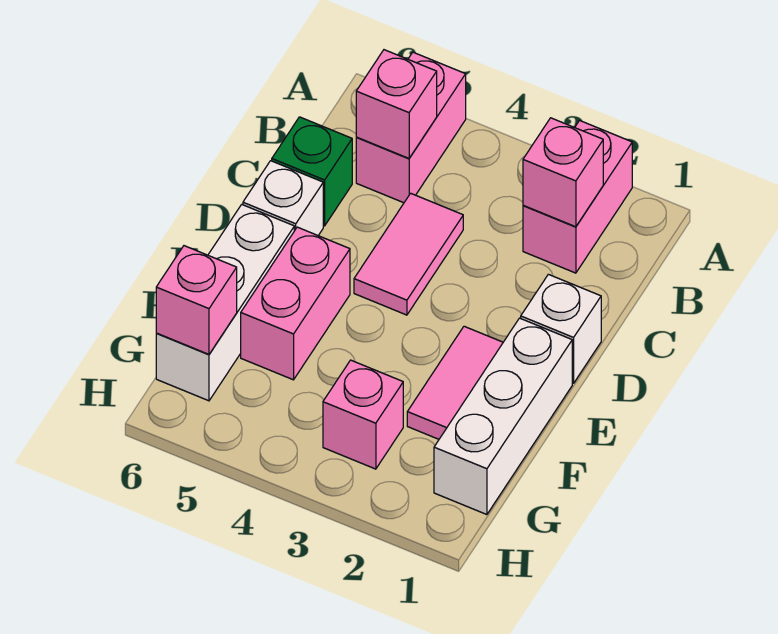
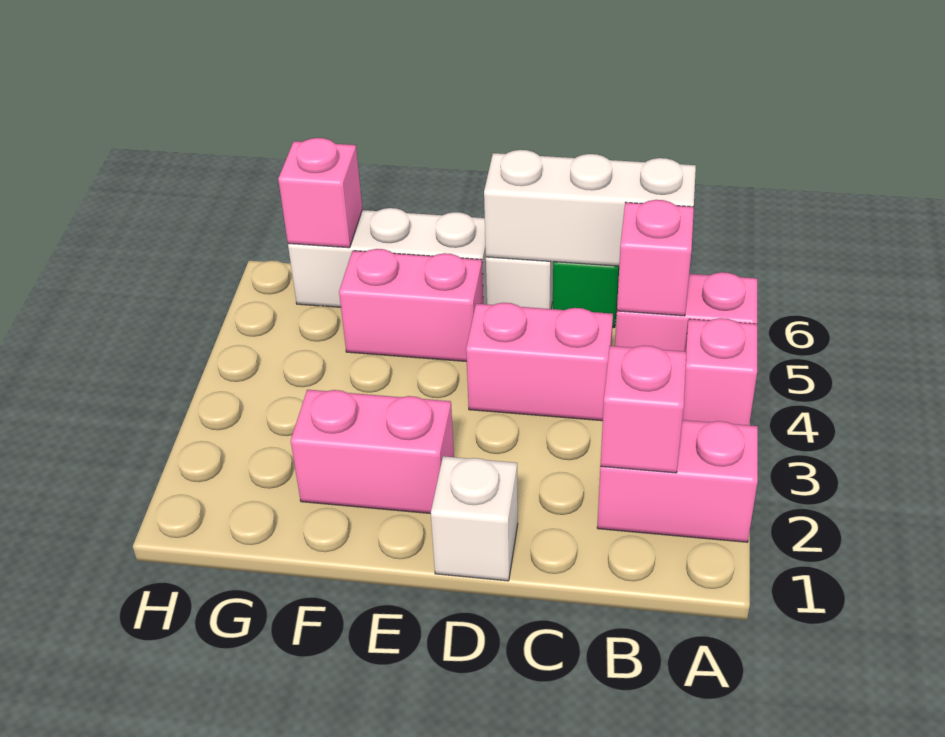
pink 1x2 tile [354,193,463,315] -> pink 1x2 brick [466,303,613,421]
white 1x3 brick [434,318,572,515] -> white 1x3 brick moved to [484,150,696,266]
pink 1x2 tile [407,326,503,439] -> pink 1x2 brick [291,390,454,514]
pink 1x1 brick [323,360,403,469] -> pink 1x1 brick moved to [682,318,757,425]

